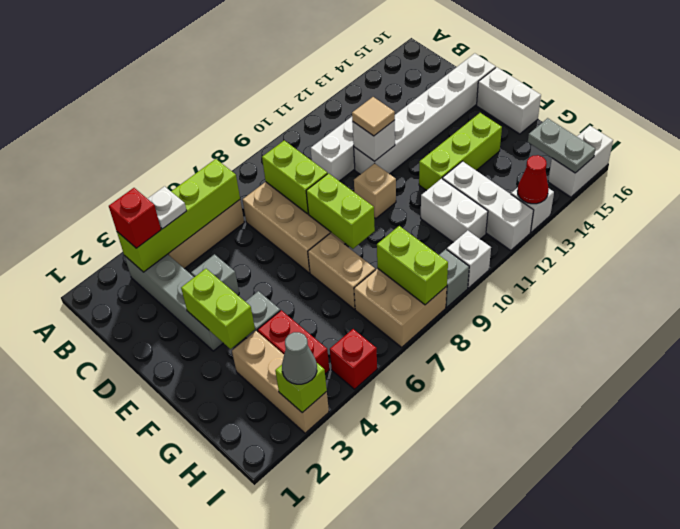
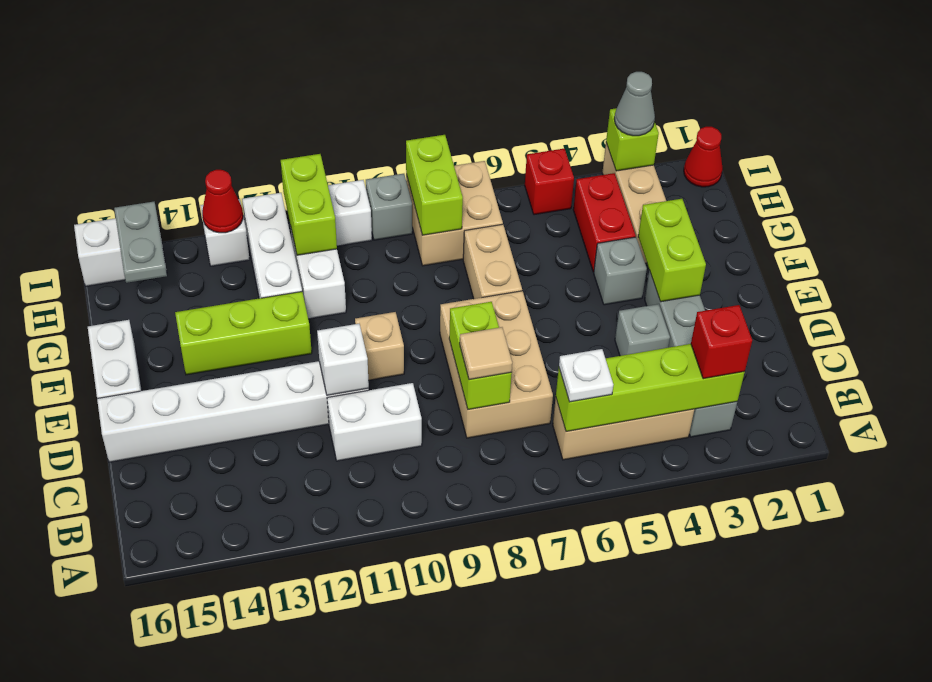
white 1x1 plate [148,186,187,229] -> white 1x1 plate moved to [559,349,613,402]
tan 1x1 tile [352,97,395,136] -> tan 1x1 tile moved to [460,327,512,380]
lime 1x2 brick [306,173,375,249] -> lime 1x2 brick moved to [281,154,337,255]
none -> red 1x1 cone [684,127,723,187]

